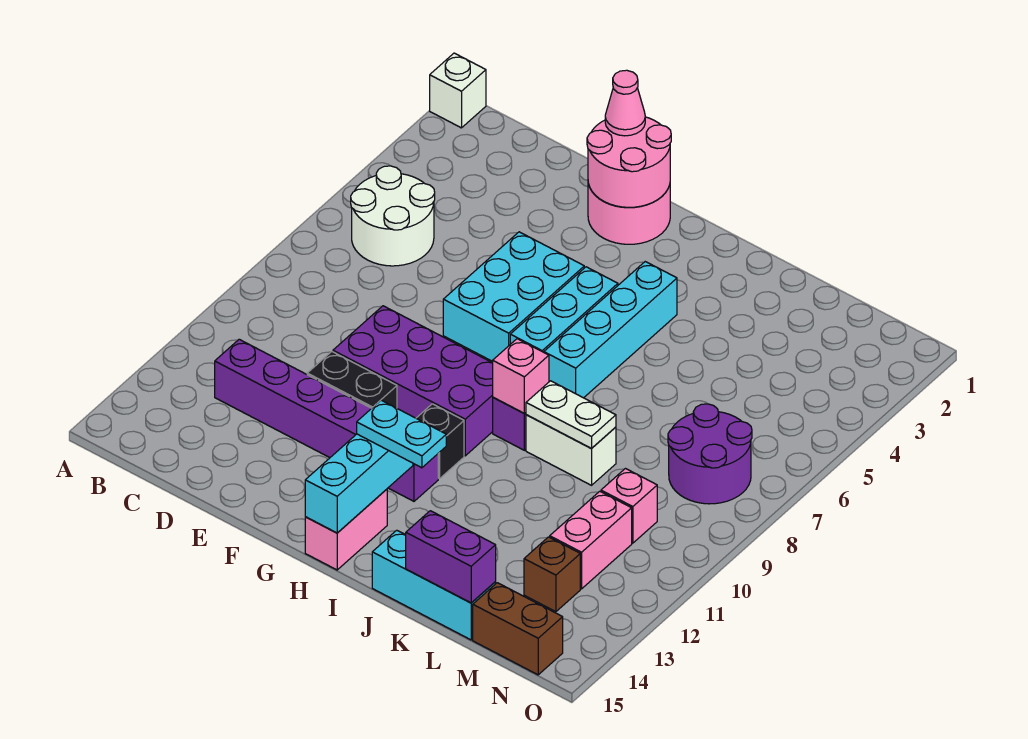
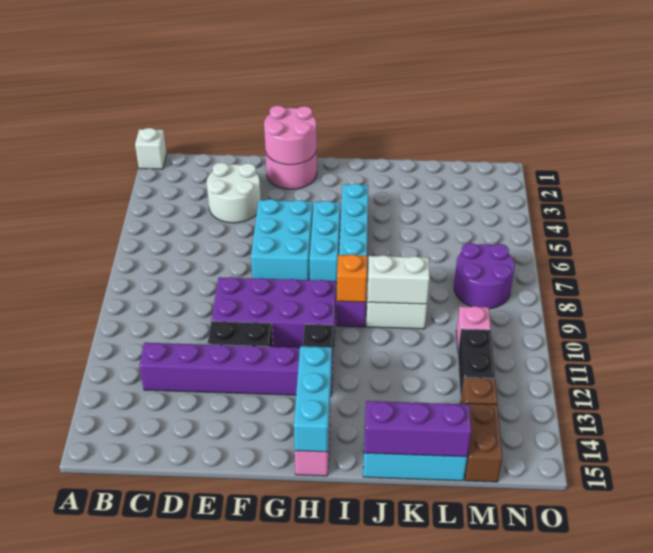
white 2x2 round brick [351,166,435,266] -> white 2x2 round brick moved to [207,163,261,223]
pink 1x1 cone [605,70,645,136] -> none
cyan 1x2 plate [357,400,446,468] -> none
pink 1x1 brick [493,339,549,414] -> orange 1x1 brick [337,254,367,302]
white 1x2 plate [526,381,616,449] -> white 1x2 brick [367,255,430,304]
purple 1x2 brick [406,511,496,603] -> purple 1x3 brick [364,401,471,457]
pink 1x2 brick [550,491,632,589] -> black 1x2 brick [458,329,495,399]
brown 1x2 brick [473,583,563,675] -> brown 1x2 brick turned to [465,403,503,482]

